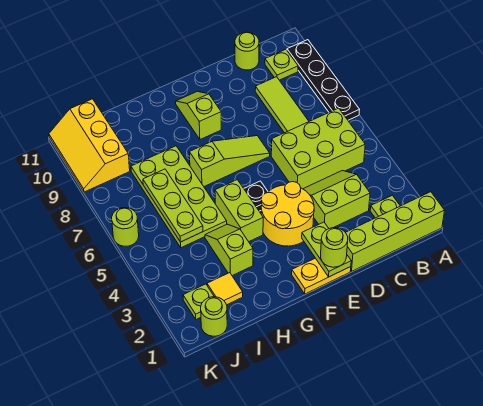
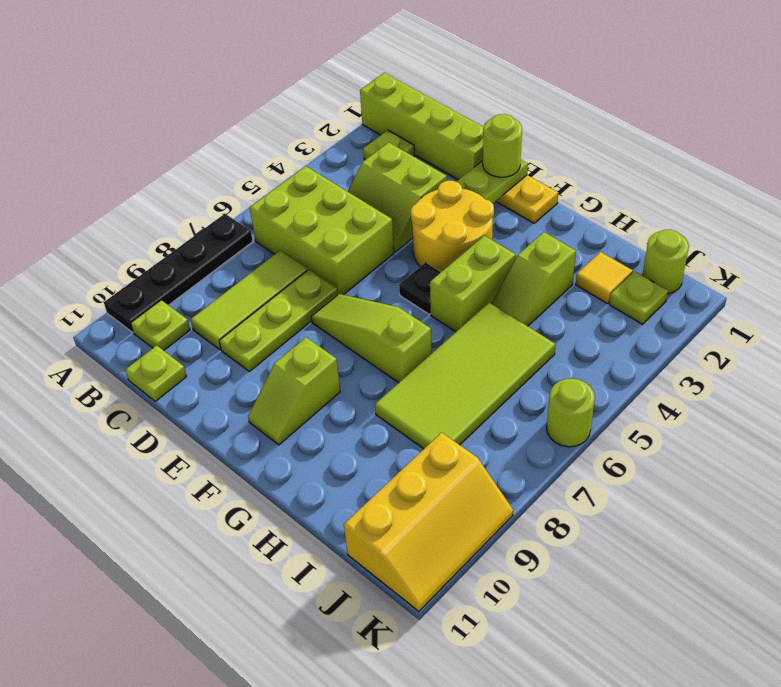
lime 1x1 round brick [235,32,259,70] -> lime 1x1 plate [125,345,187,401]
lime 2x4 plate [131,146,227,248] -> lime 2x4 tile [375,302,556,449]
lime 1x3 plate [143,169,203,242] -> lime 1x3 plate moved to [219,270,338,372]

